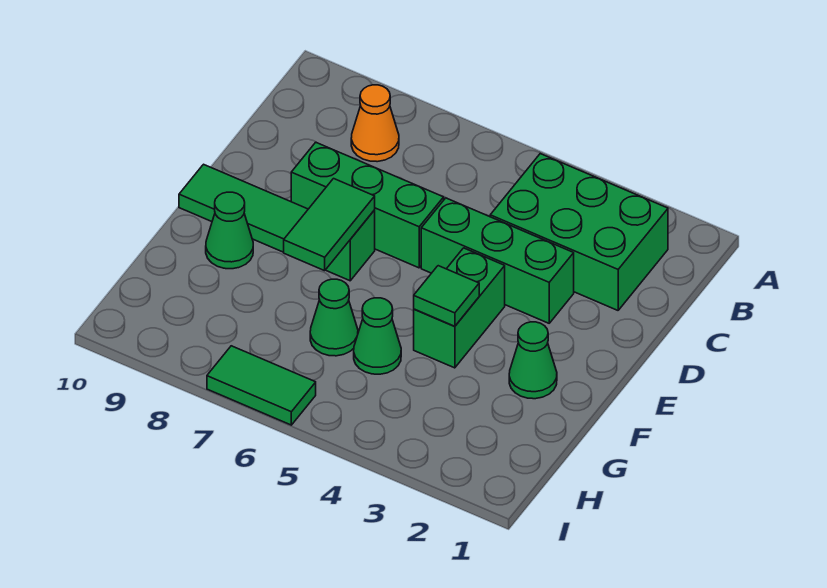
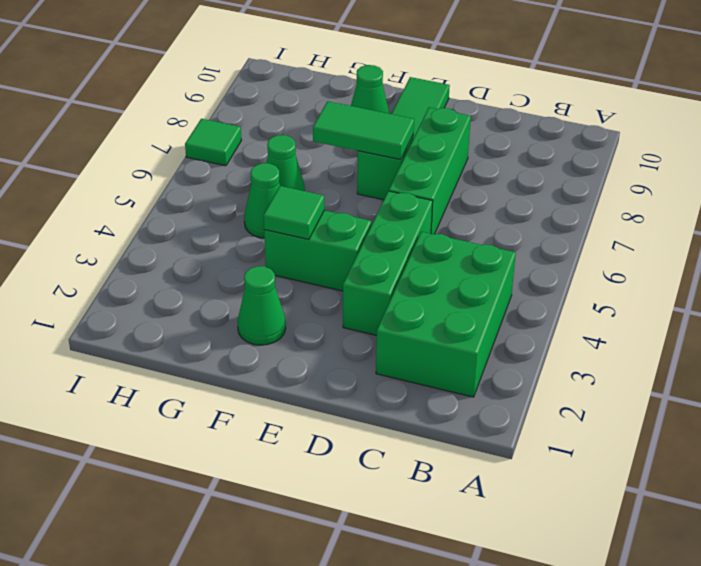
orange 1x1 cone [351,85,399,162] -> none
green 1x2 tile [207,346,316,425] -> green 1x1 tile [185,119,241,166]

